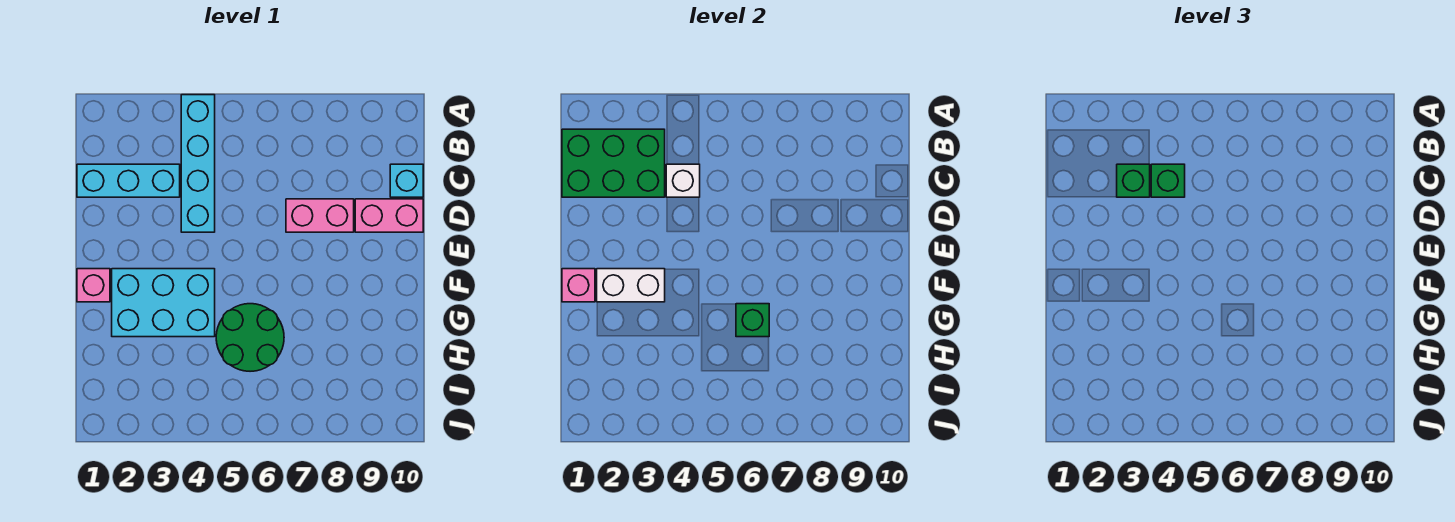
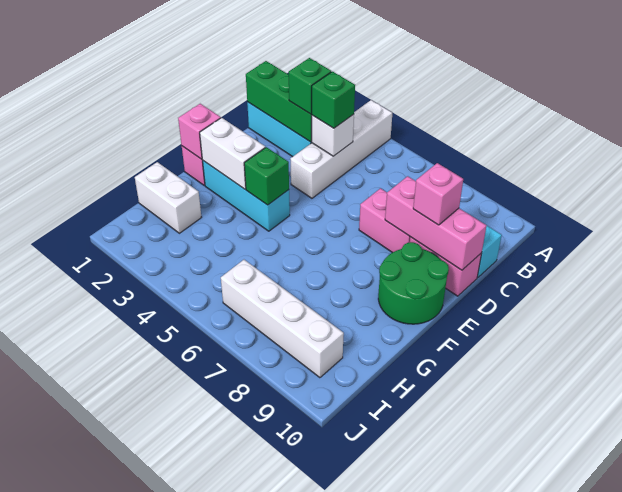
cyan 1x4 brick [181,95,215,232] -> white 1x4 brick [291,100,392,198]
green 2x3 brick [562,129,665,197] -> green 1x3 brick [246,61,312,142]
none -> pink 1x3 brick [385,176,487,270]
none -> pink 1x1 brick [413,163,463,225]
cyan 2x3 brick [112,269,215,337] -> cyan 1x3 brick [203,161,290,231]
green 2x2 round brick [216,304,284,371] -> green 2x2 round brick moved to [378,242,449,324]
green 1x1 brick [736,304,769,337] -> green 1x1 brick moved to [244,147,289,205]
none -> white 1x2 brick [135,162,202,233]
none -> white 1x4 brick [221,260,344,378]

